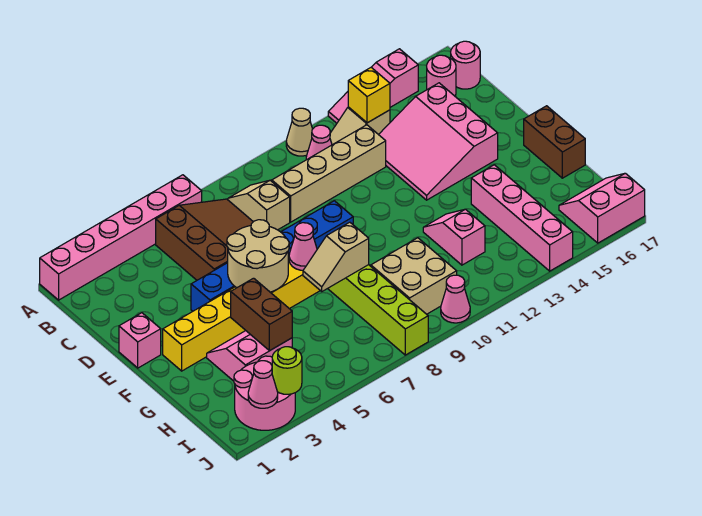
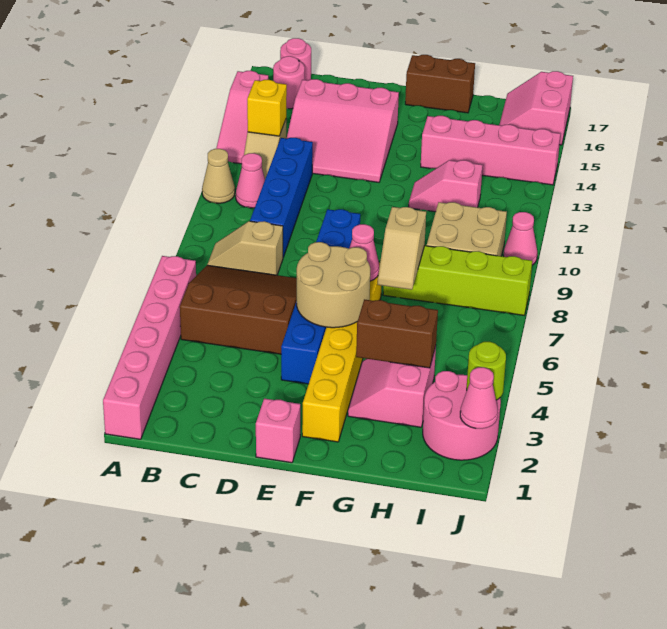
tan 1x4 brick [272,125,386,222] -> blue 1x4 brick [250,138,313,257]

